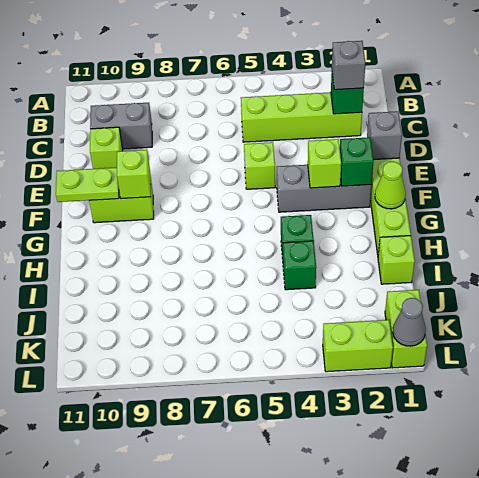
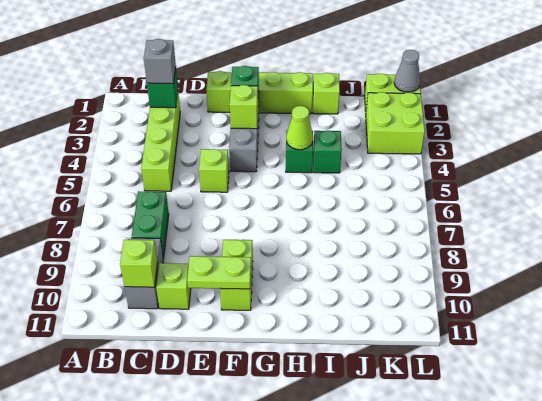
none -> green 1x2 brick [132,191,169,259]
grey 1x1 brick [367,111,402,160] -> none
lime 1x1 brick [117,150,151,199] -> lime 1x1 brick moved to [120,240,158,287]
lime 1x2 plate [56,167,119,202] -> lime 1x2 plate turned to [187,256,251,289]
lime 1x1 cone [375,162,406,209] -> lime 1x1 cone moved to [286,106,313,150]
lime 1x2 brick [323,320,393,372] -> lime 2x2 brick [366,92,425,154]

